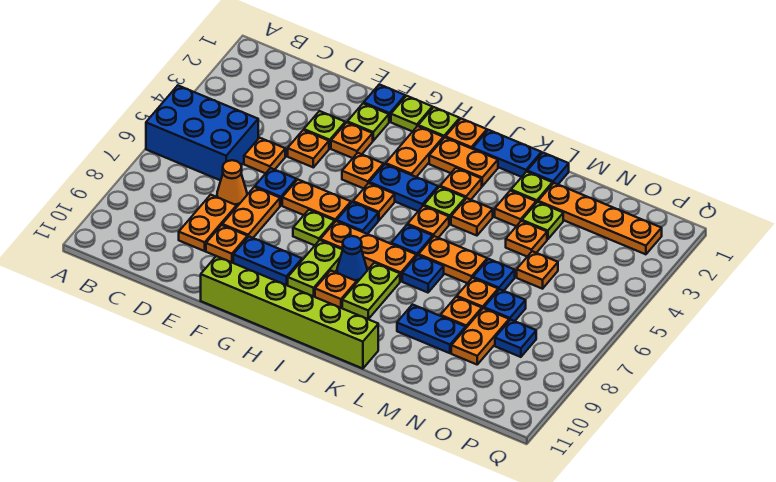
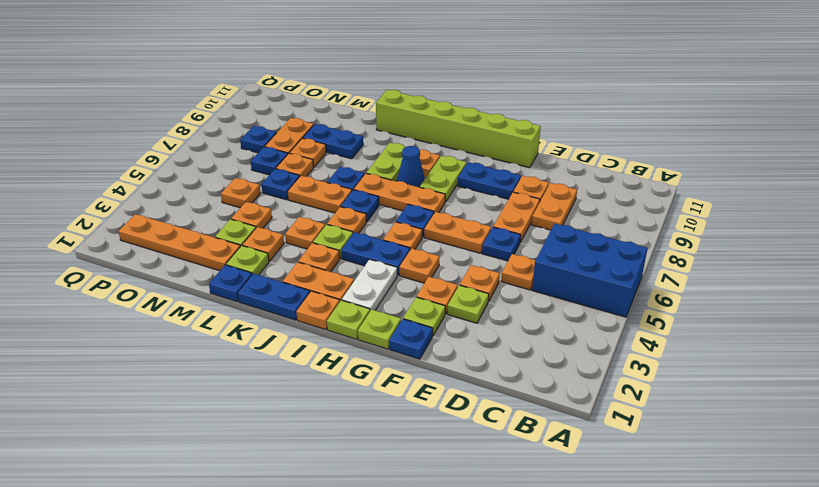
orange 1x1 cone [217,160,247,206] -> none
lime 1x1 plate [293,210,335,245] -> none
orange 1x2 plate [386,126,443,177] -> white 1x2 plate [342,259,397,311]

